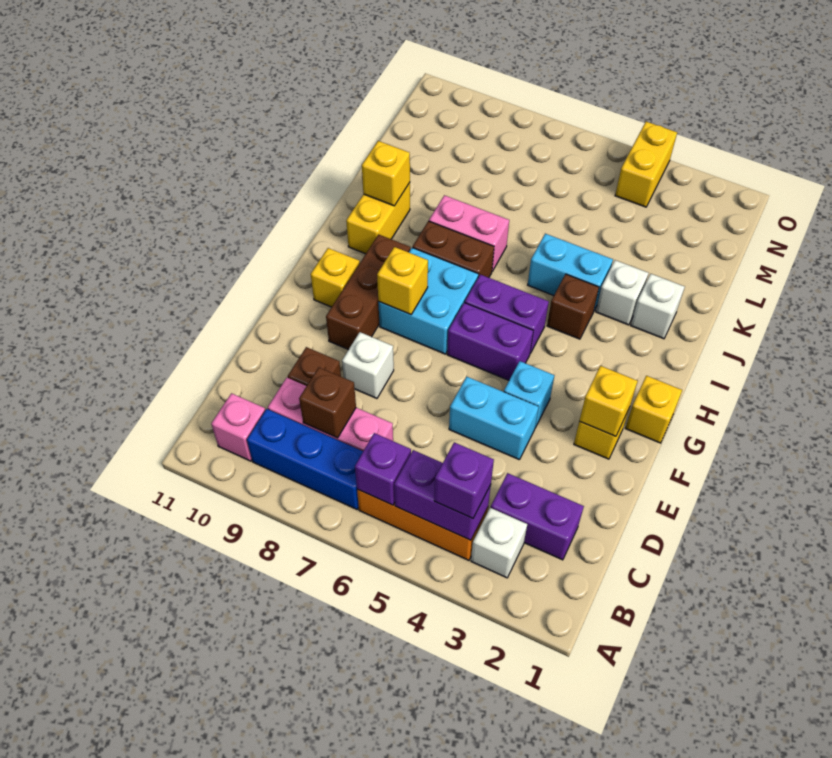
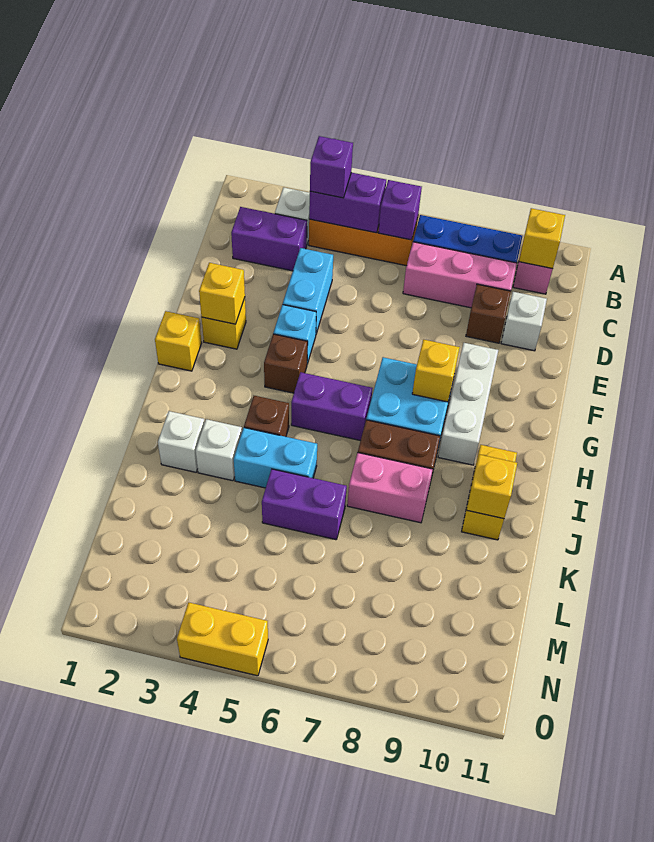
brown 1x1 brick [299,367,356,438] -> brown 1x1 brick moved to [264,334,308,393]
cyan 1x2 brick [449,377,539,460] -> cyan 1x2 brick turned to [283,248,333,334]
white 1x1 brick [342,332,394,398] -> white 1x1 brick moved to [501,292,547,351]
brown 1x3 brick [326,234,410,350] -> white 1x3 brick [438,343,498,465]
purple 1x2 brick [447,303,533,380] -> purple 1x2 brick moved to [262,469,347,540]
yellow 1x1 brick [311,248,360,307] -> yellow 1x1 brick moved to [519,208,565,269]
yellow 1x2 brick [615,122,677,207] -> yellow 1x2 brick turned to [177,602,268,676]

